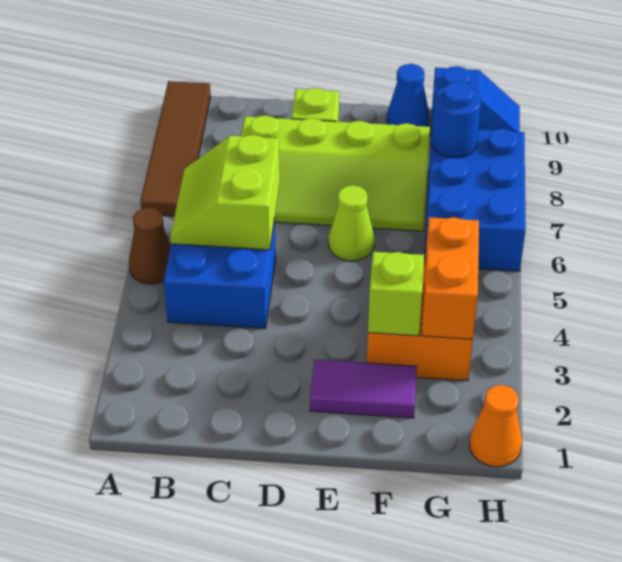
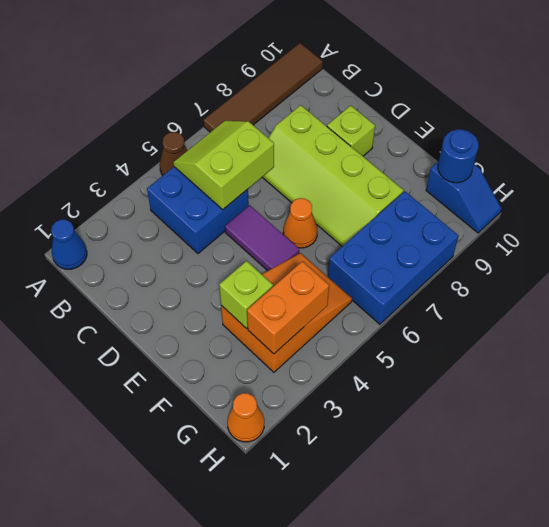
purple 1x2 tile [310,360,417,418] -> purple 1x2 tile moved to [225,205,299,271]
lime 1x1 cone [329,185,375,261] -> orange 1x1 cone [283,198,317,248]
blue 1x1 cone [387,64,430,127] -> blue 1x1 cone moved to [51,220,87,269]
blue 1x1 round brick [431,82,481,158] -> blue 1x1 round brick moved to [438,129,479,183]

